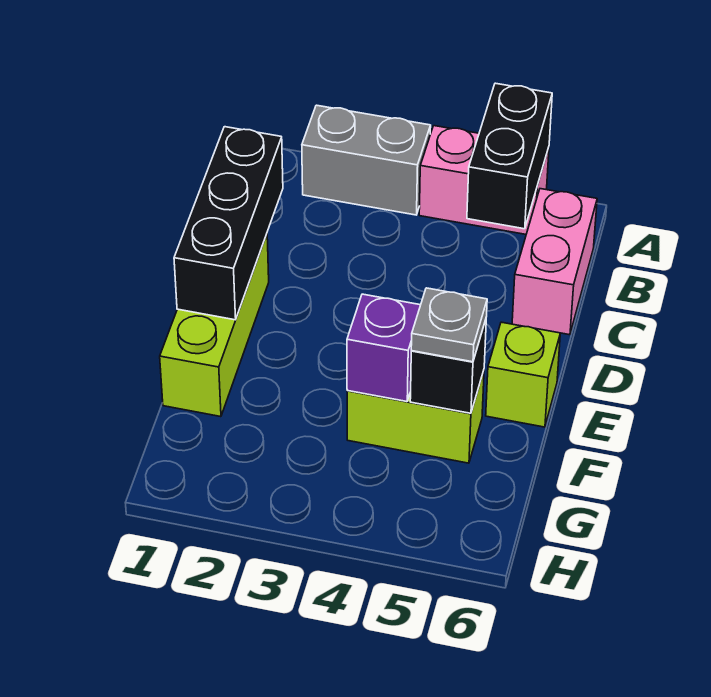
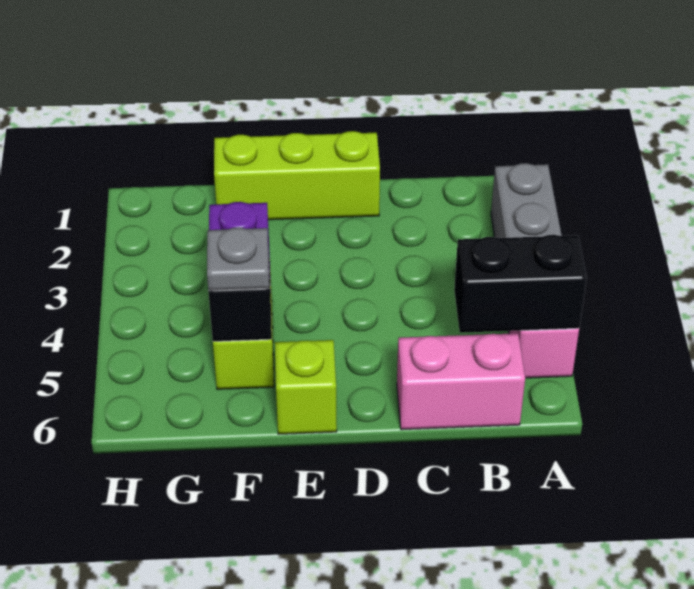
black 1x3 brick [174,127,283,320] -> none

